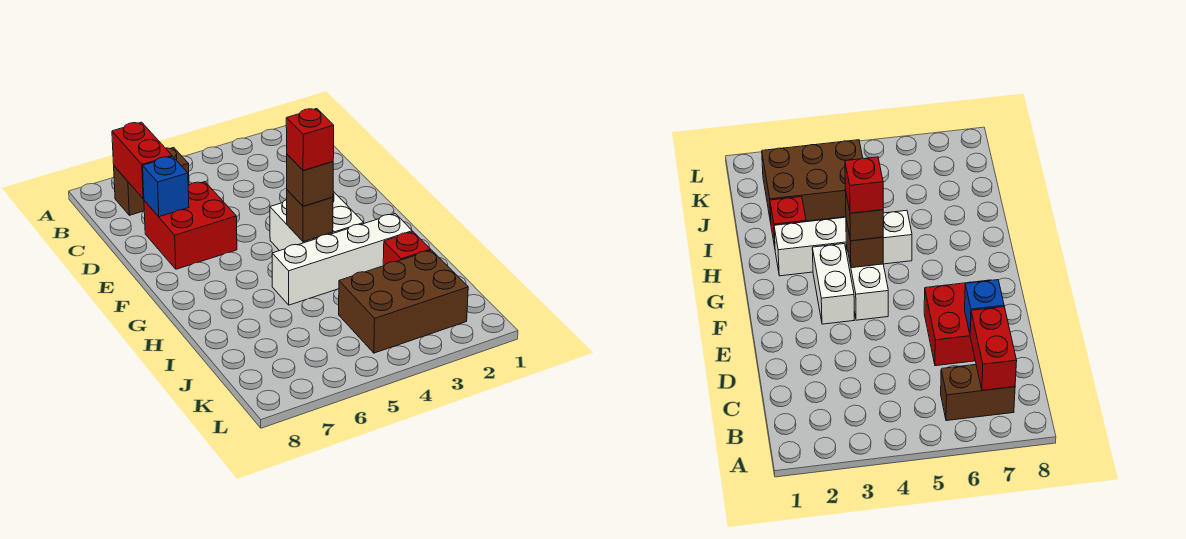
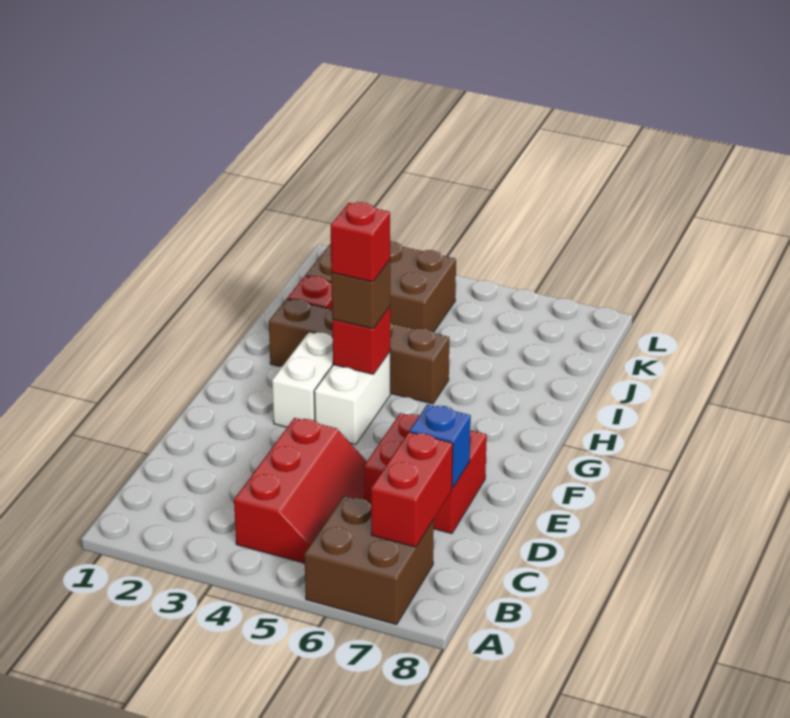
none -> red 2x3 slope [234,418,367,563]
brown 1x2 brick [114,148,189,215] -> brown 2x2 brick [304,496,434,625]
brown 1x1 brick [286,190,333,241] -> red 1x1 brick [332,307,390,374]
white 1x4 brick [272,214,412,305] -> brown 1x4 brick [269,299,449,404]

